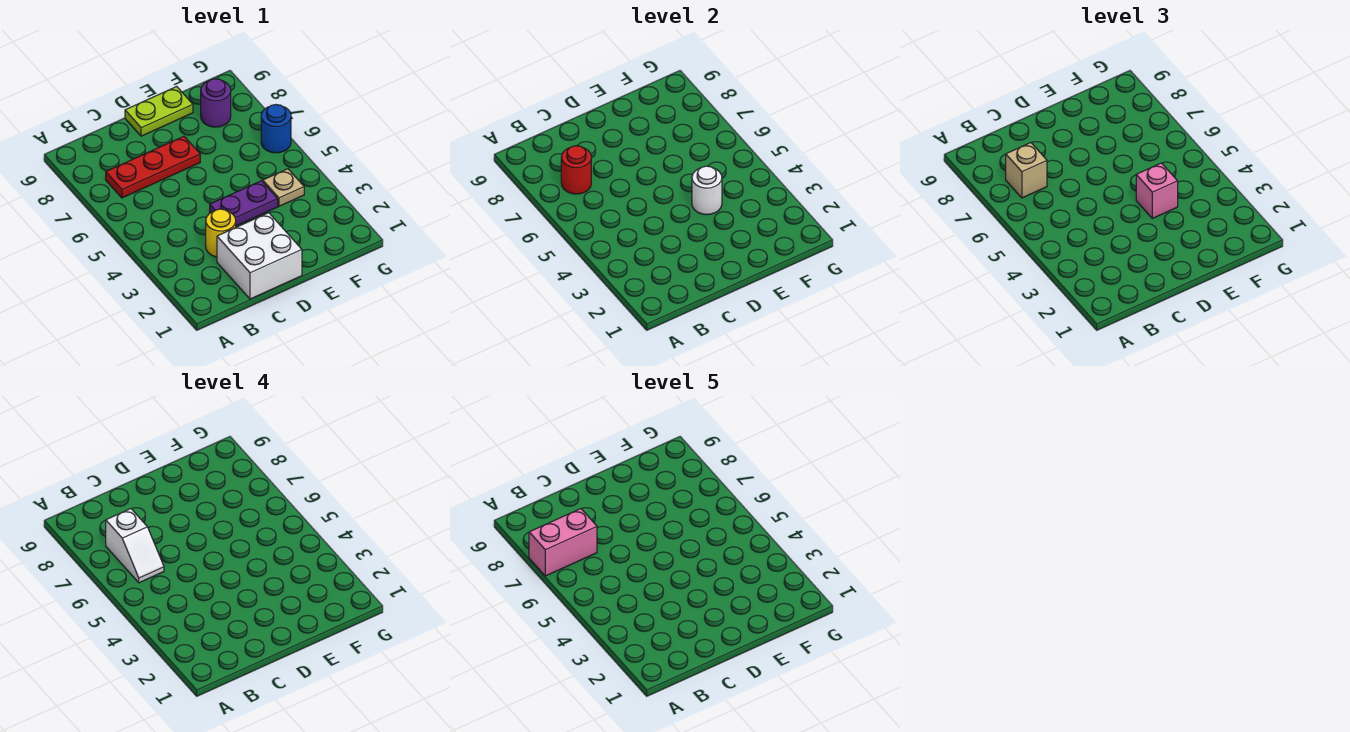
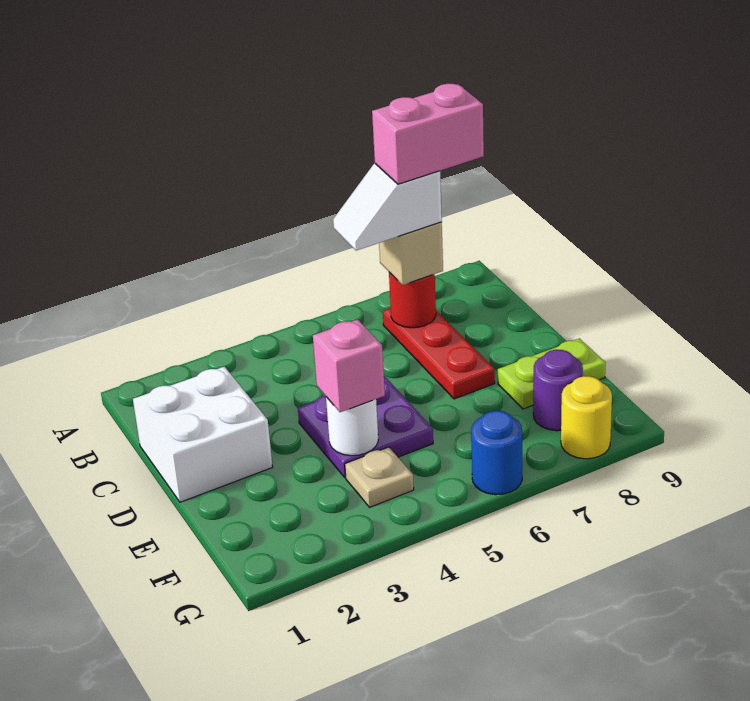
pink 1x2 brick [529,509,597,576] -> pink 1x2 brick turned to [372,84,484,184]
yellow 1x1 round brick [206,209,236,257] -> yellow 1x1 round brick moved to [561,376,612,459]
purple 1x2 plate [210,181,278,226] -> purple 2x2 plate [298,376,433,478]
lime 1x2 plate [125,87,193,136] -> lime 1x2 plate turned to [498,338,606,409]

